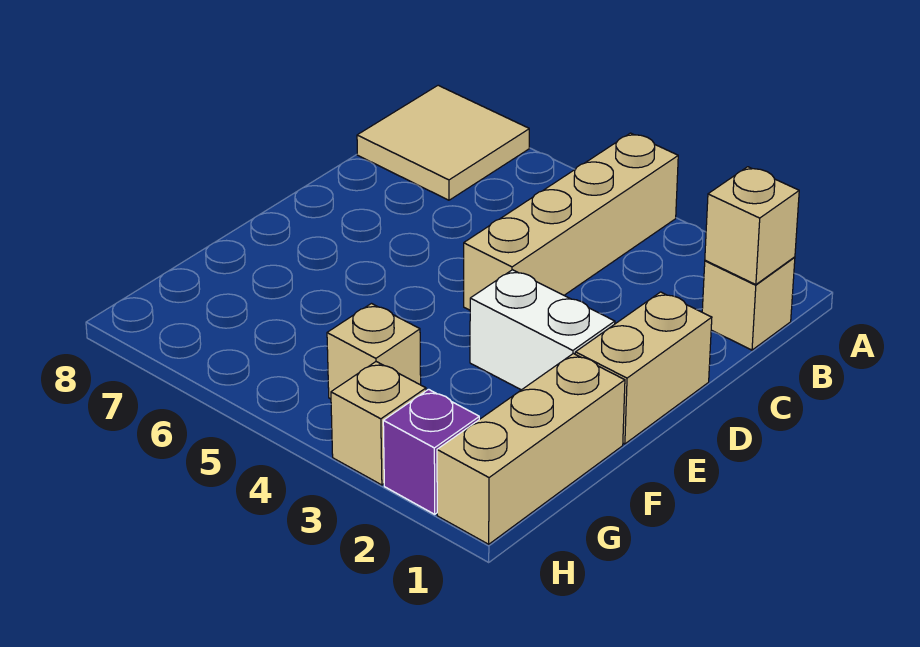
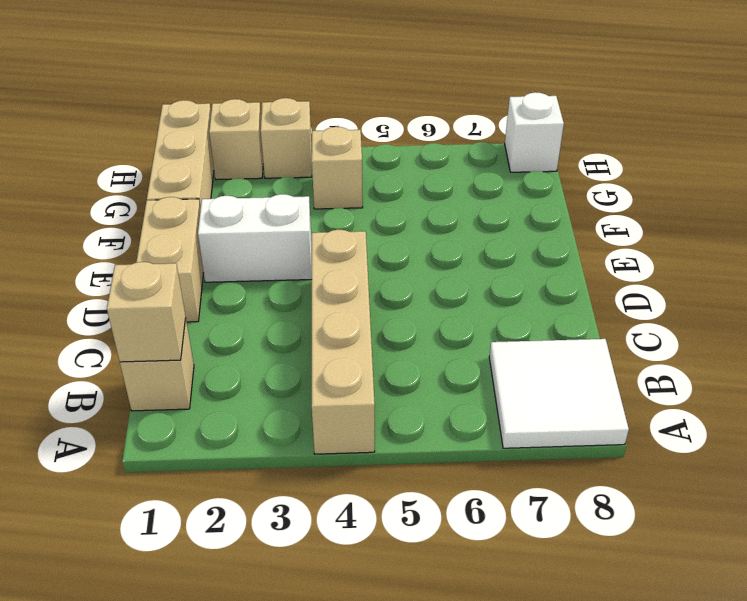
tan 2x2 tile [357,85,529,200] -> white 2x2 tile [489,339,629,448]
purple 1x1 brick [383,389,479,514] -> tan 1x1 brick [209,99,263,180]
none -> white 1x1 brick [505,92,564,172]

